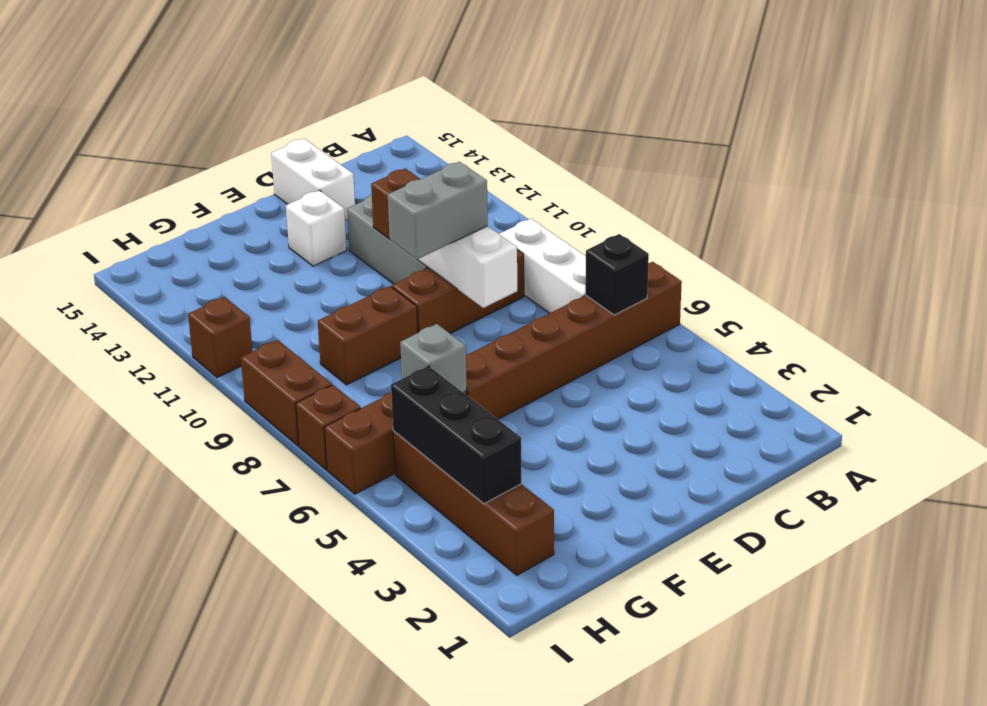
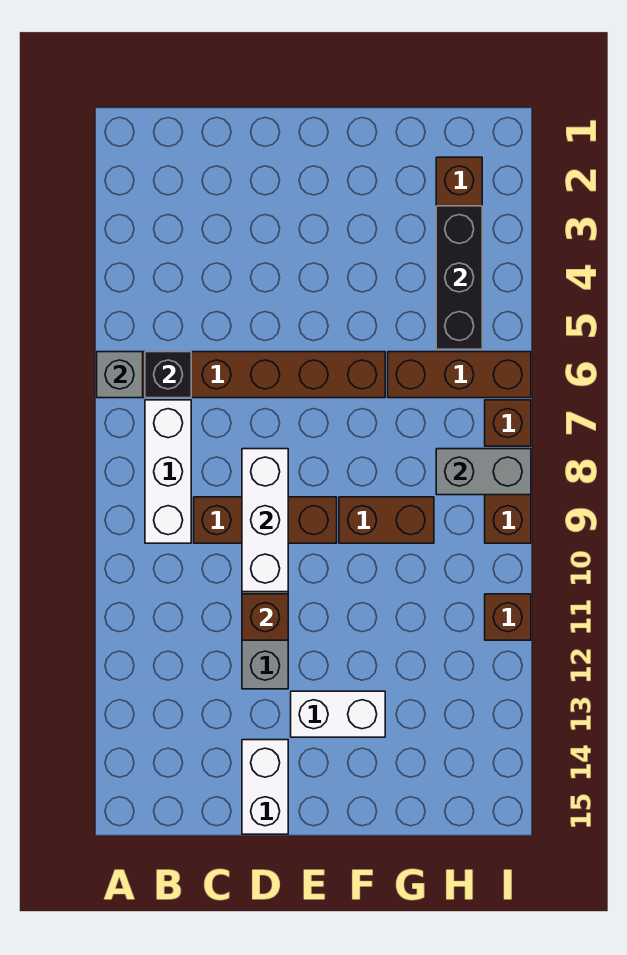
grey 1x2 brick [388,162,488,259] -> grey 1x2 brick moved to [436,449,531,495]
white 1x1 brick [286,190,347,266] -> white 1x2 brick [291,691,385,737]
grey 1x1 brick [400,324,467,393] -> grey 1x1 brick moved to [97,352,143,398]

